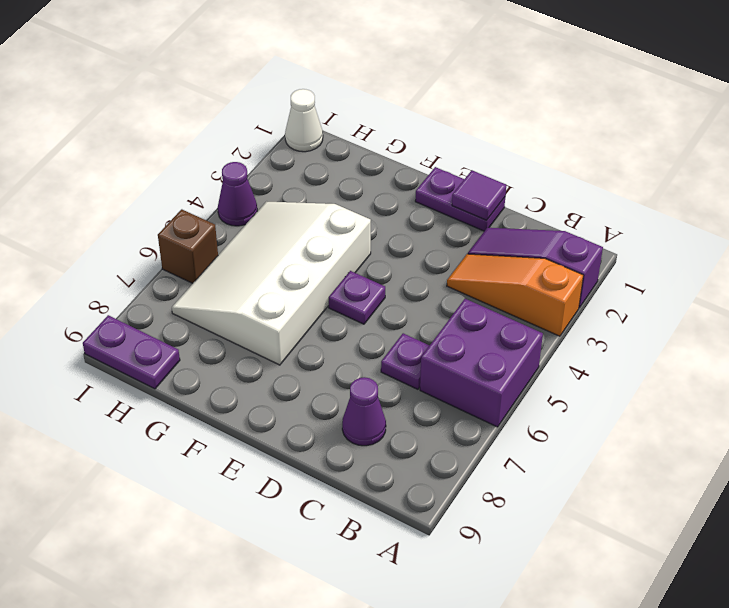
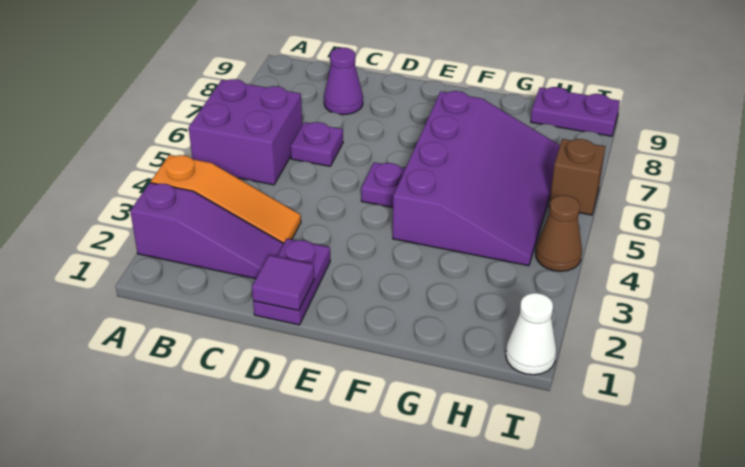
purple 1x2 plate [415,167,505,231] -> purple 1x2 plate turned to [253,239,330,325]
white 3x4 slope [172,201,371,365] -> purple 3x4 slope [393,91,560,266]
purple 1x1 cone [218,162,257,226] -> brown 1x1 cone [536,195,582,271]

